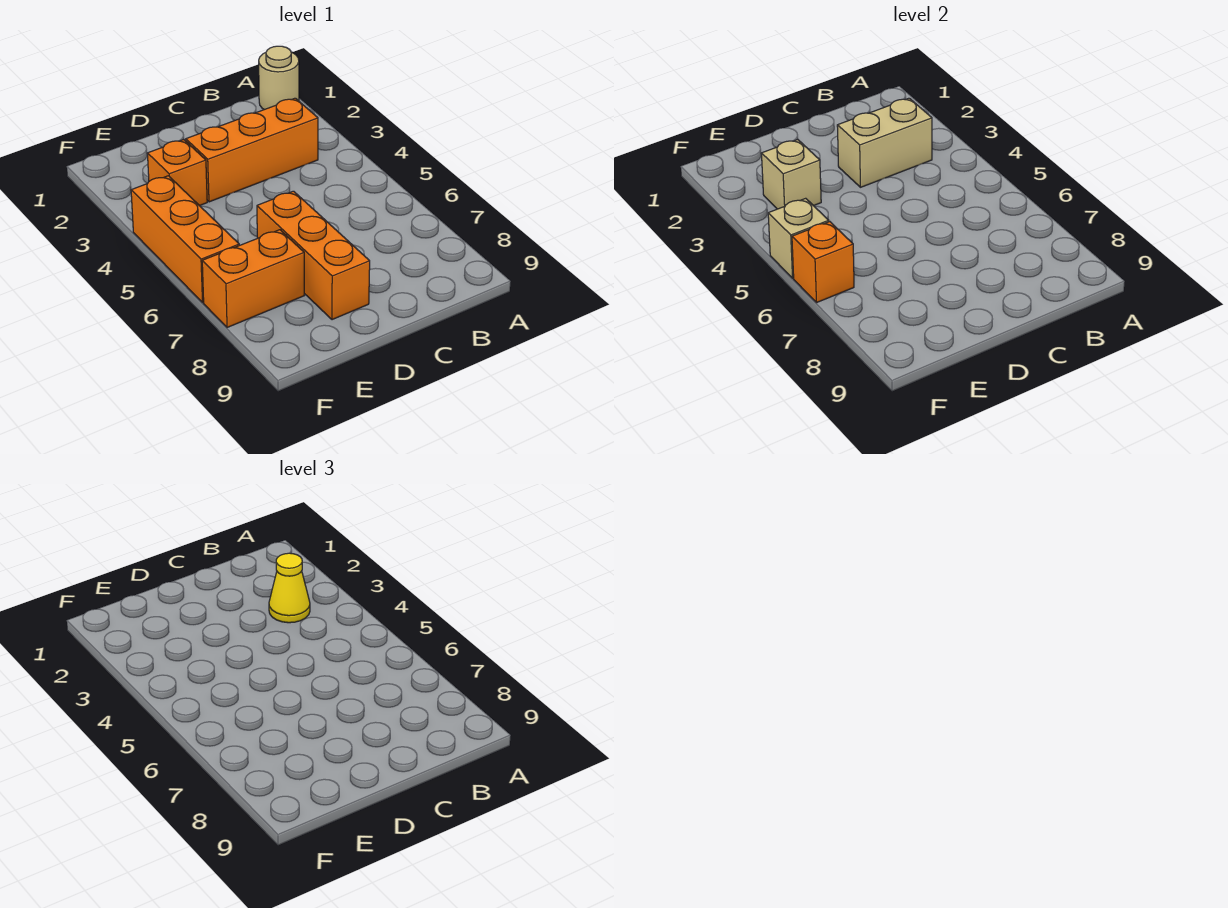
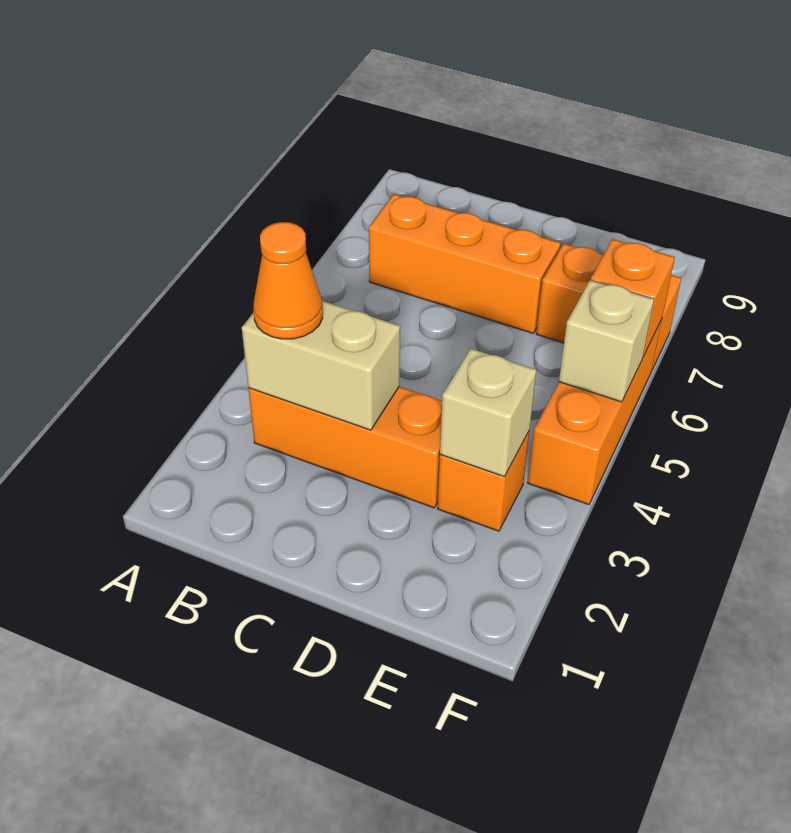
tan 1x1 round brick [259,46,299,110] -> none
yellow 1x1 cone [269,553,310,623] -> orange 1x1 cone [253,222,323,339]
orange 1x3 brick [257,191,370,320] -> orange 1x3 brick turned to [369,194,561,333]

